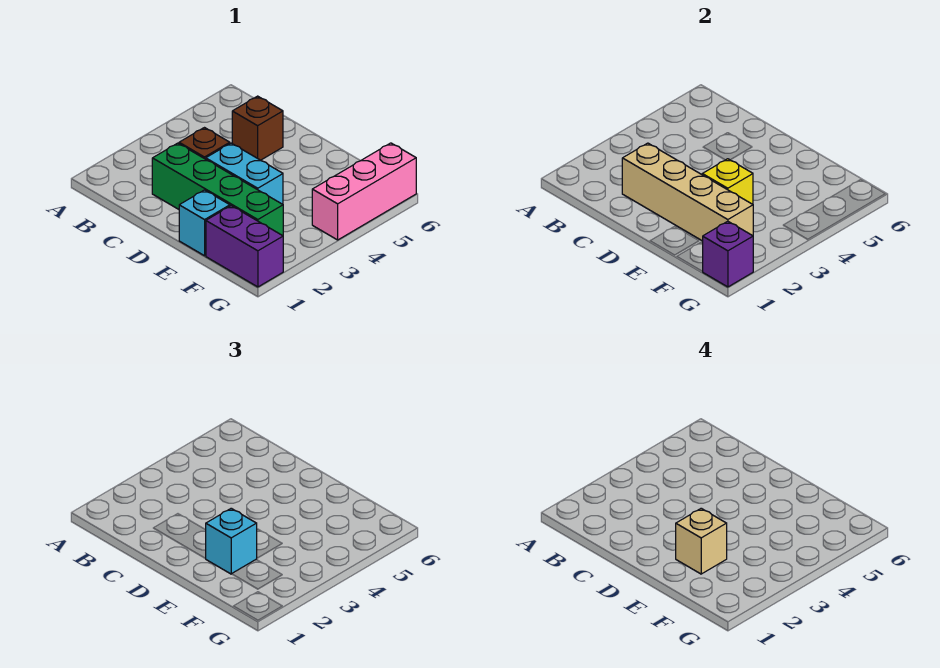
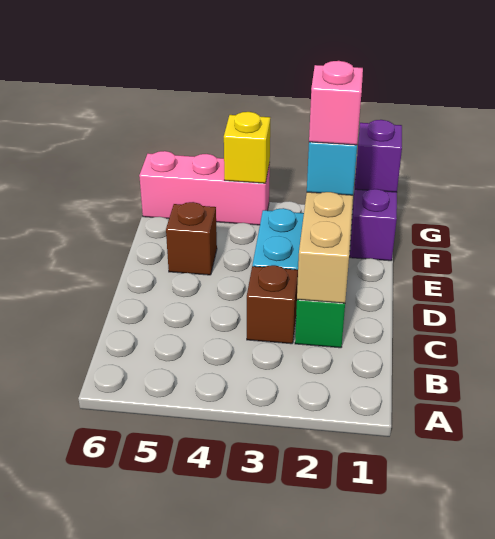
brown 1x1 brick [232,96,283,160] -> brown 1x1 brick moved to [166,202,217,275]
cyan 1x1 brick [179,190,230,256] -> none
tan 1x1 brick [676,508,727,574] -> pink 1x1 brick [309,61,363,145]
yellow 1x1 brick [702,159,753,204] -> yellow 1x1 brick moved to [224,112,270,183]

